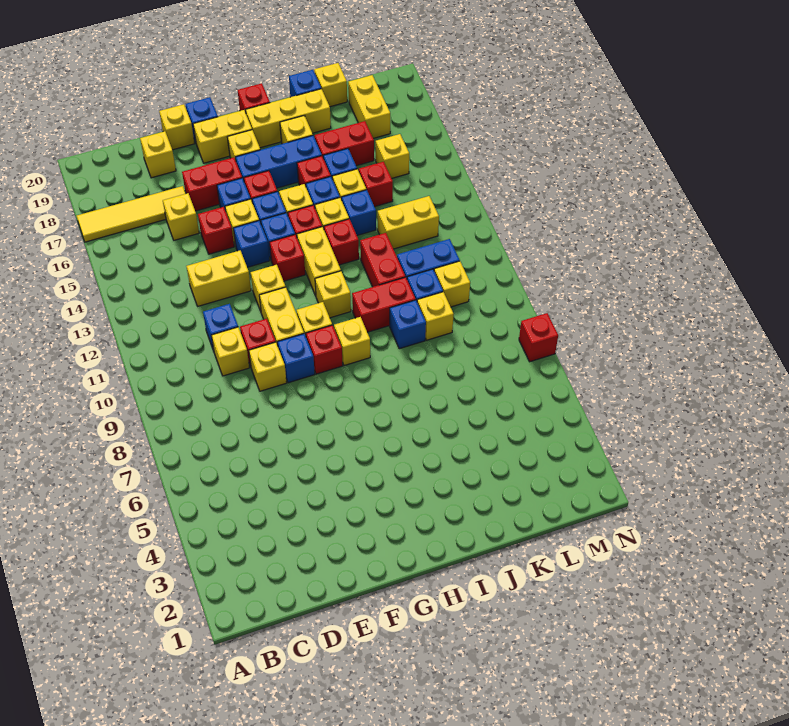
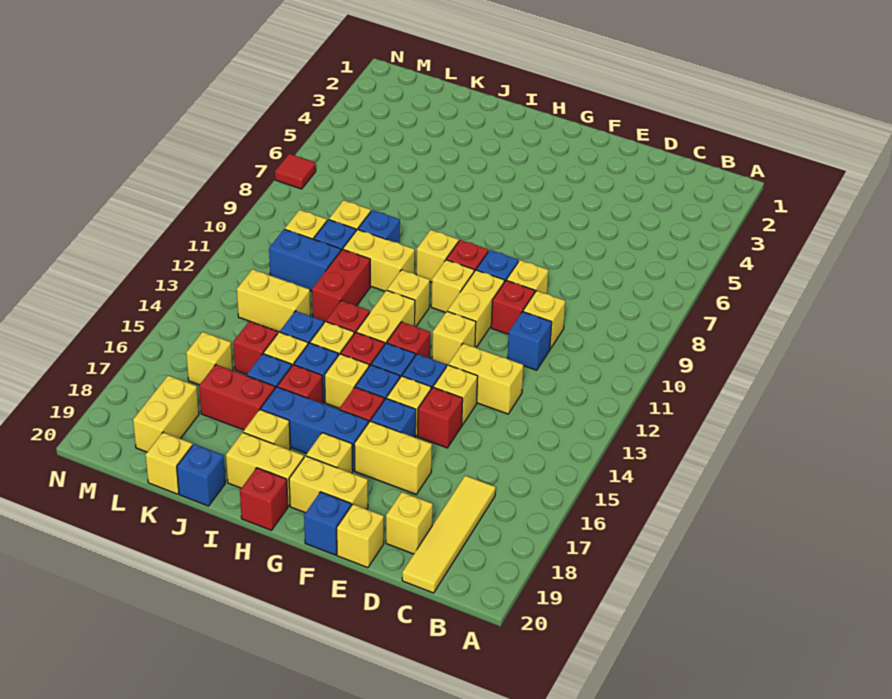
yellow 1x4 tile [77,186,186,242] -> yellow 1x4 tile turned to [402,476,496,593]
yellow 1x1 brick [163,193,199,240] -> yellow 1x1 brick moved to [433,365,478,425]
red 1x2 brick [182,157,242,211] -> yellow 1x2 brick [354,421,432,494]
yellow 1x3 brick [246,89,331,148] -> yellow 1x2 brick [226,432,304,506]
red 1x2 brick [352,277,416,332] -> yellow 1x2 brick [343,230,415,291]
red 1x1 brick [519,313,558,362] -> red 1x1 tile [275,154,316,189]

